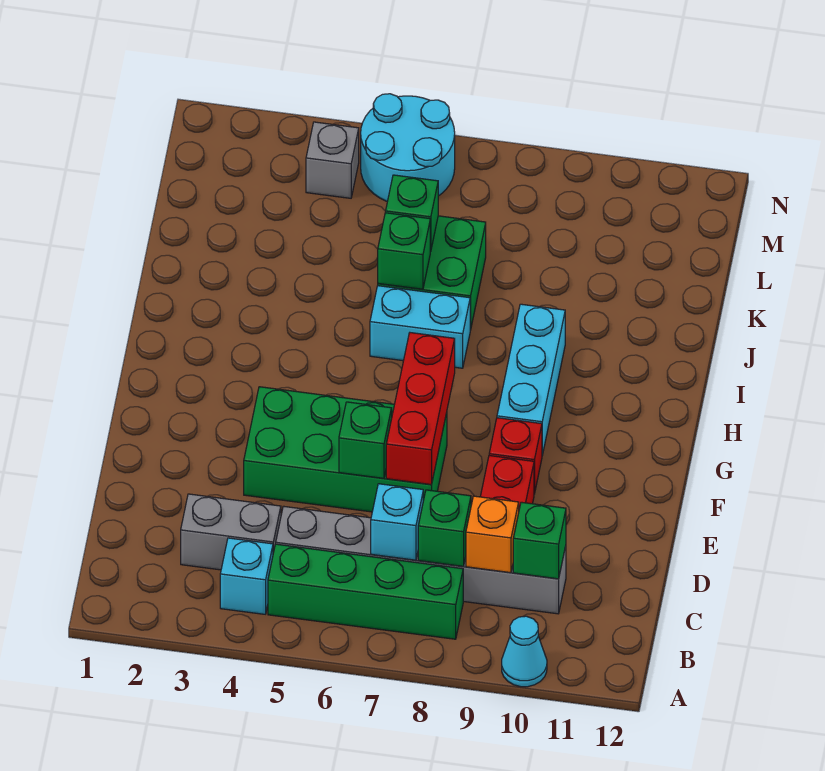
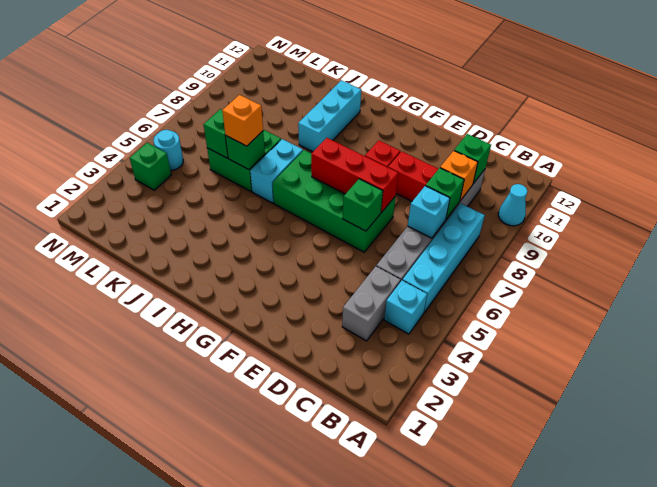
green 1x4 brick [268,544,463,639] -> cyan 1x4 brick [403,203,485,313]
green 2x4 brick [244,387,447,512] -> green 2x4 brick turned to [273,150,396,252]
cyan 1x3 brick [497,304,565,455] -> cyan 1x3 brick turned to [298,80,361,152]
none -> orange 1x1 brick [222,95,263,146]
grey 1x1 brick [306,122,359,198] -> green 1x1 brick [130,143,171,190]
cyan 2x2 round brick [361,94,455,202] -> cyan 1x1 round brick [154,130,183,171]

